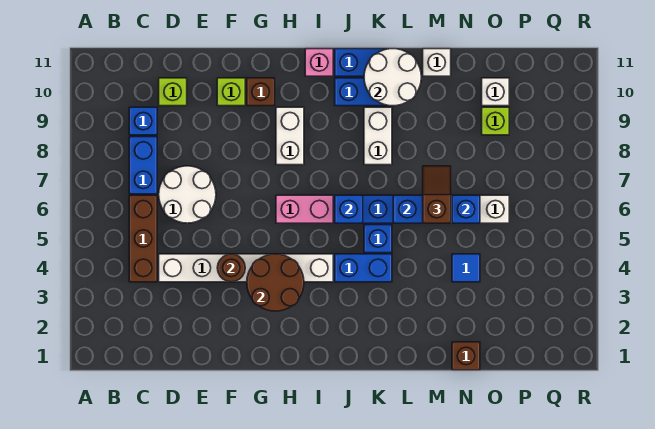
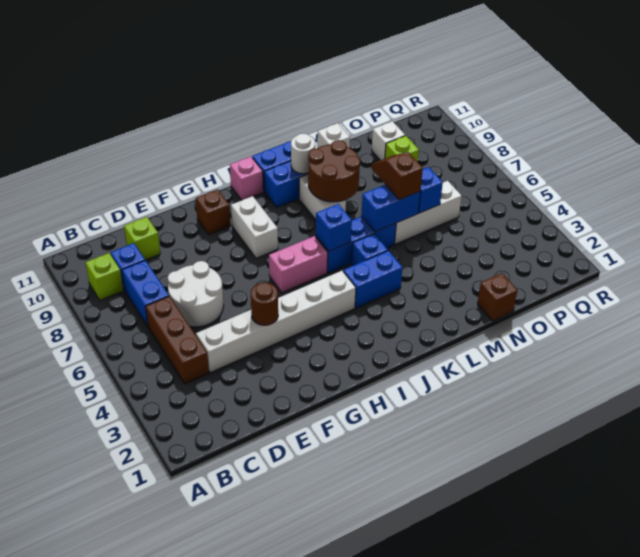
lime 1x1 brick [217,78,245,106] -> lime 1x1 brick moved to [86,253,123,300]
brown 2x2 round brick [247,254,304,311] -> brown 2x2 round brick moved to [308,140,360,202]
white 2x2 round brick [364,49,421,106] -> white 1x1 round brick [291,134,315,174]
blue 1x1 tile [452,254,480,282] -> none

